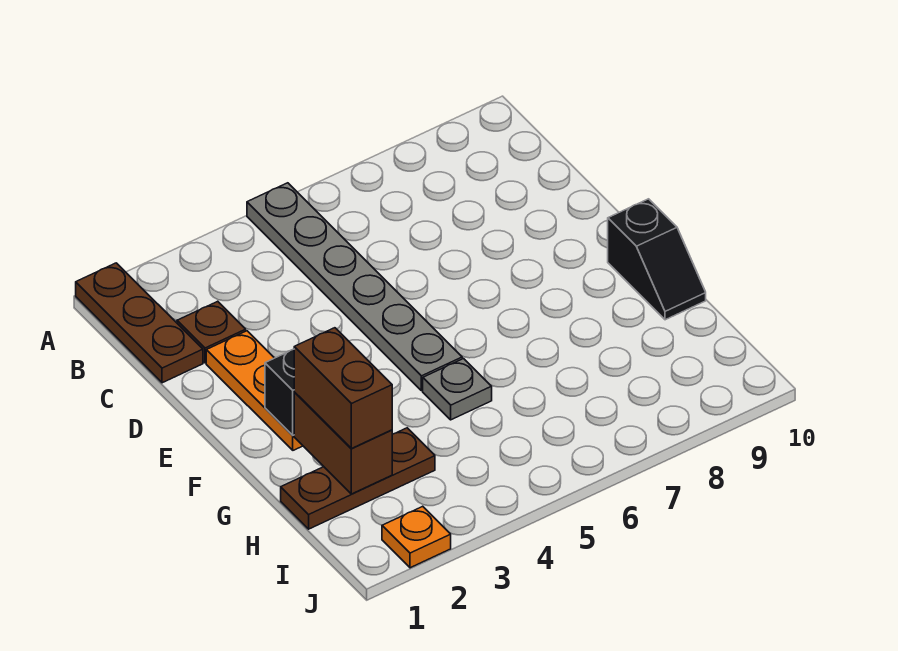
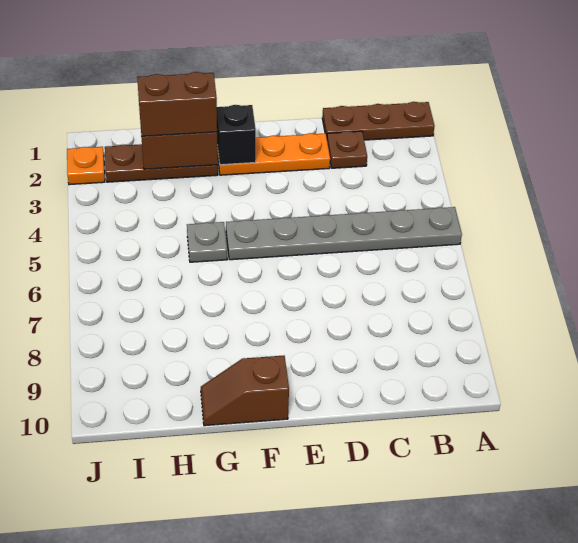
black 1x2 slope [608,199,706,320] -> brown 1x2 slope [201,356,289,426]
brown 1x3 plate [281,428,435,529] -> brown 1x3 plate turned to [105,144,218,182]

